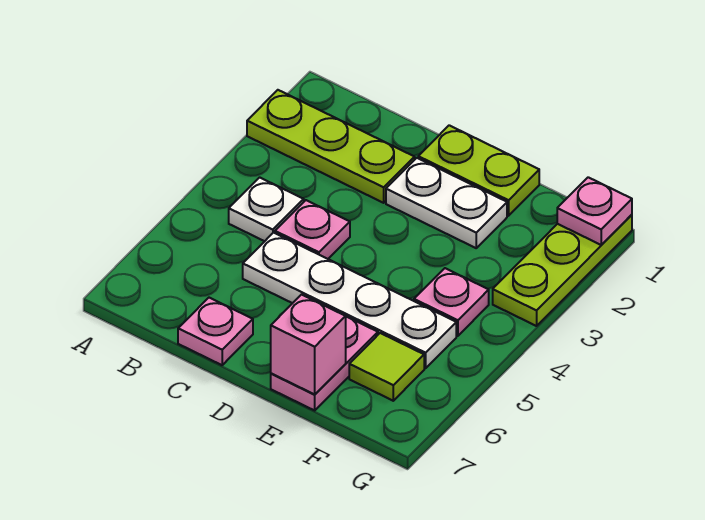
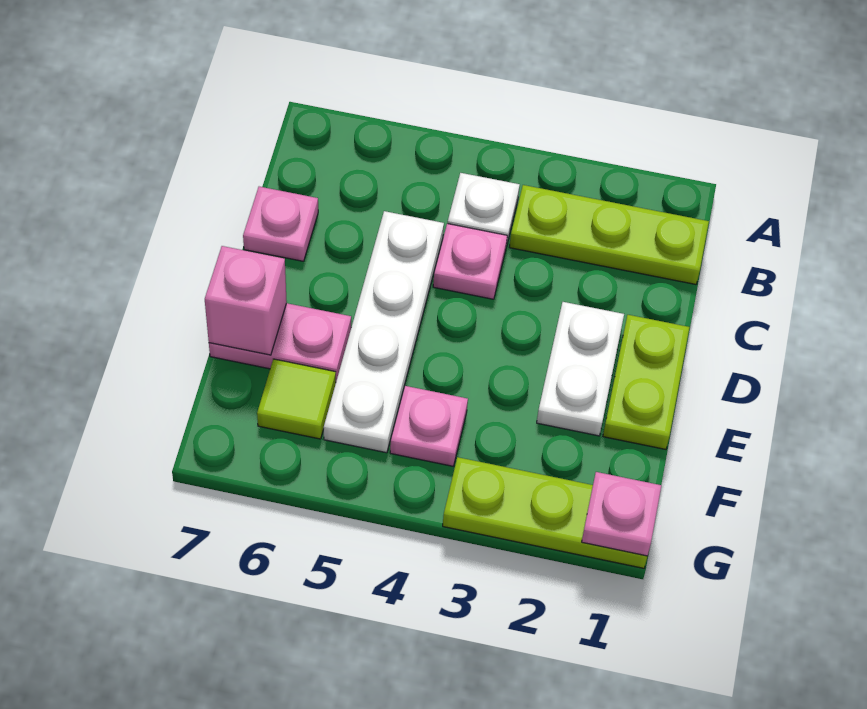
lime 1x3 plate [247,90,415,203] -> lime 1x3 plate turned to [510,185,709,284]

